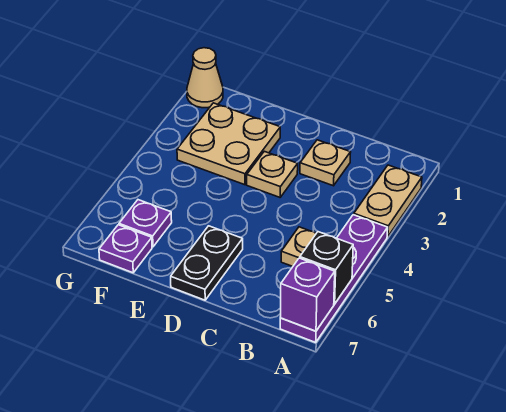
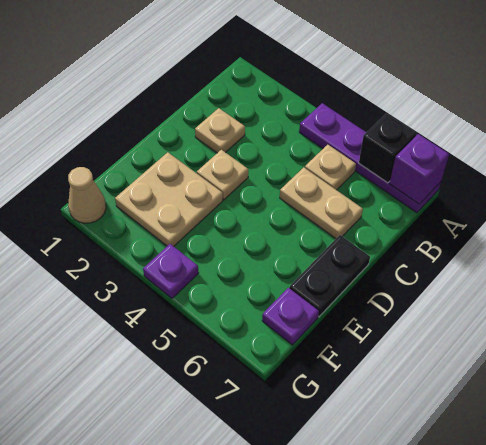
tan 1x2 plate [354,165,422,237] -> tan 1x2 plate moved to [280,167,363,238]
black 1x2 plate [171,226,243,300] -> black 1x2 plate turned to [290,235,370,316]
purple 1x1 plate [119,200,172,247] -> purple 1x1 plate moved to [143,244,199,298]

